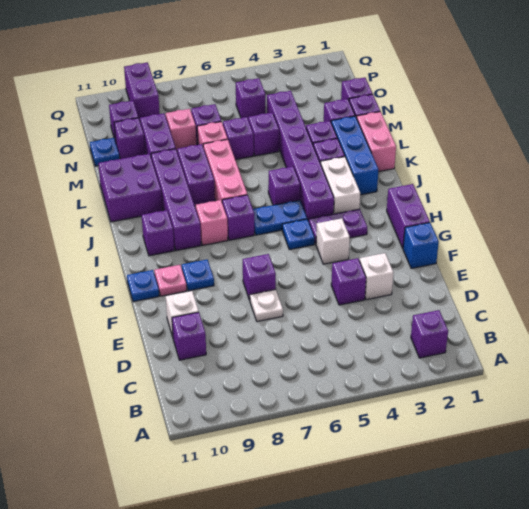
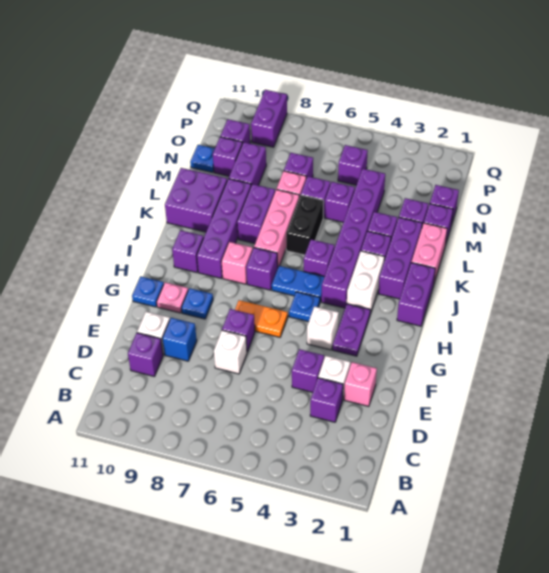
purple 1x1 brick [411,310,448,358] -> purple 1x1 brick moved to [310,378,343,422]
white 1x1 plate [250,289,283,322] -> white 1x1 brick [213,330,247,374]
blue 1x1 brick [403,223,439,269] -> blue 1x1 brick moved to [162,318,197,361]
purple 1x2 brick [387,184,430,248] -> purple 1x2 brick moved to [397,263,435,326]
none -> orange 1x2 plate [235,300,288,337]
purple 1x2 plate [309,209,367,244] -> purple 1x2 plate turned to [332,304,370,356]
blue 1x3 brick [331,116,379,195] -> purple 1x3 brick [378,217,422,299]
none -> black 1x2 brick [286,195,324,255]
pink 1x1 brick [166,109,196,150] -> pink 1x1 brick moved to [344,362,377,406]

